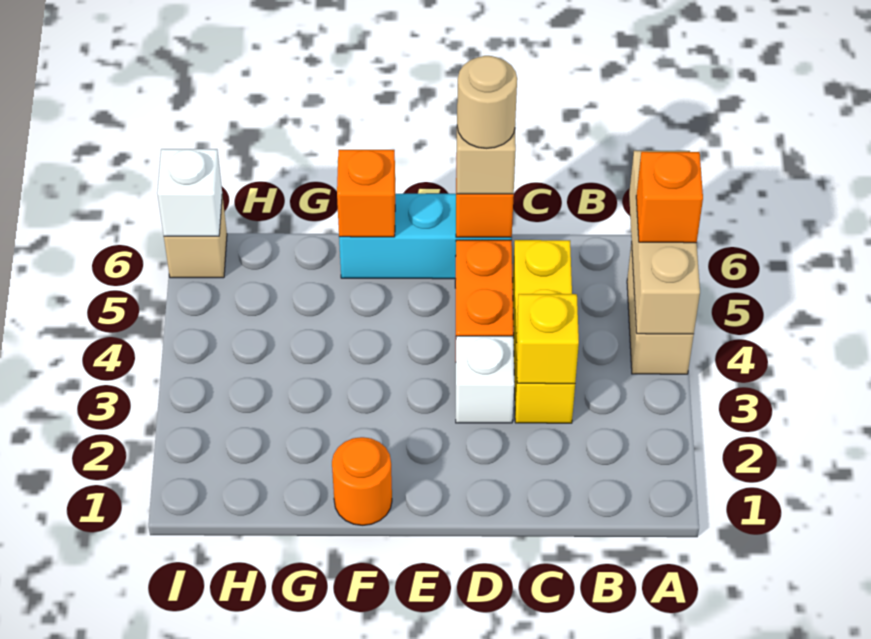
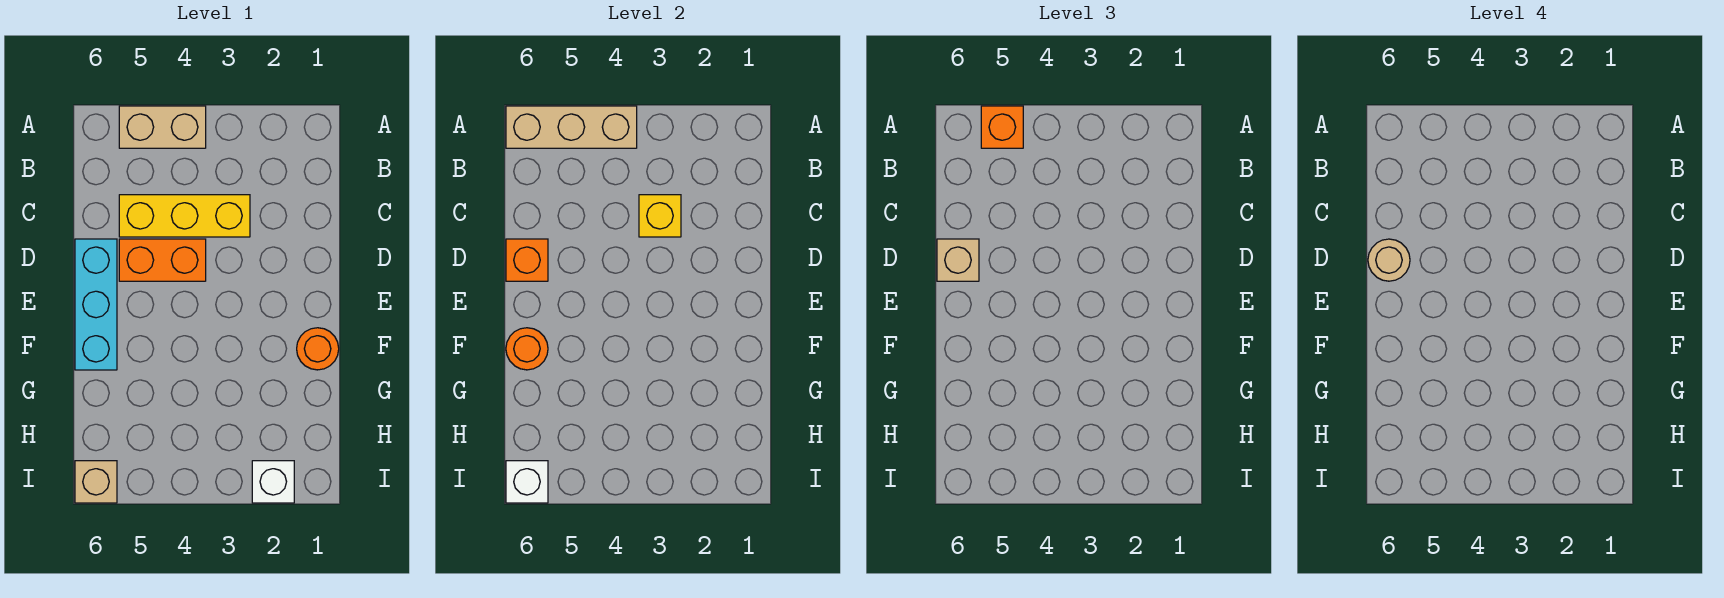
white 1x1 brick [456,336,514,423] -> white 1x1 brick moved to [252,461,294,503]
orange 1x1 brick [337,150,395,237] -> orange 1x1 round brick [506,328,548,370]

